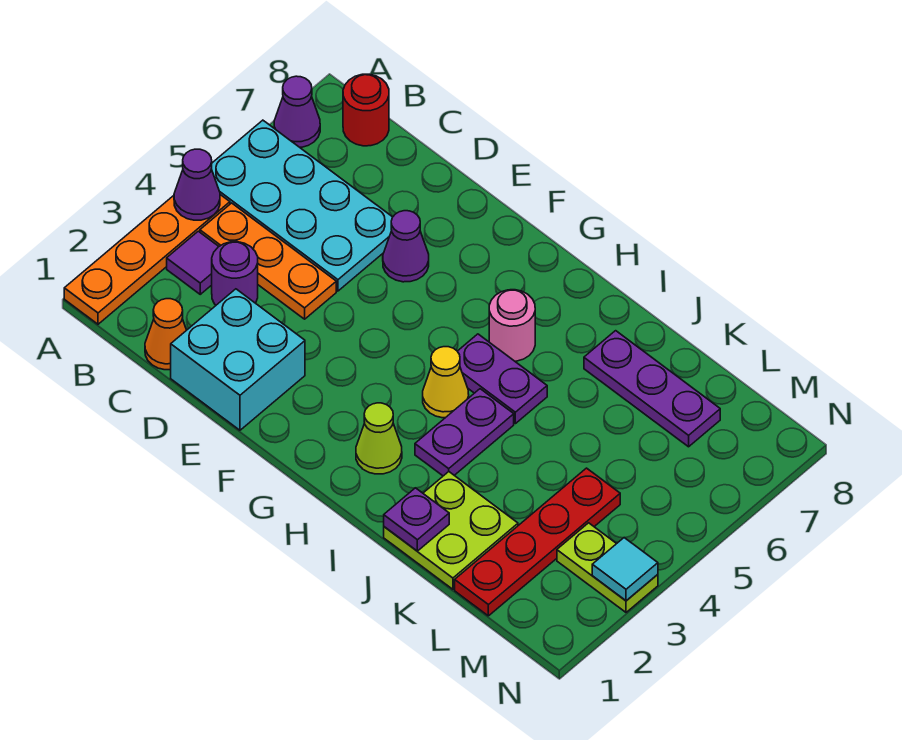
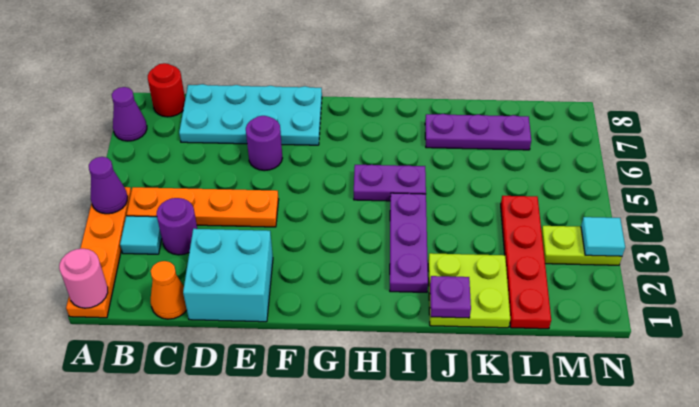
cyan 2x4 plate [212,120,392,291] -> cyan 2x4 plate moved to [179,84,322,145]
purple 1x1 tile [167,231,219,294] -> cyan 1x1 tile [120,216,162,254]
orange 1x3 plate [200,203,336,319] -> orange 1x4 plate [126,187,279,227]
purple 1x1 cone [383,211,429,282] -> purple 1x1 round brick [246,116,282,171]
lime 1x1 cone [356,403,402,474] -> none
yellow 1x1 cone [423,347,469,418] -> none
pink 1x1 round brick [489,290,535,361] -> pink 1x1 round brick moved to [59,249,108,308]
purple 1x2 plate [415,389,514,476] -> purple 1x3 plate [390,193,428,292]

